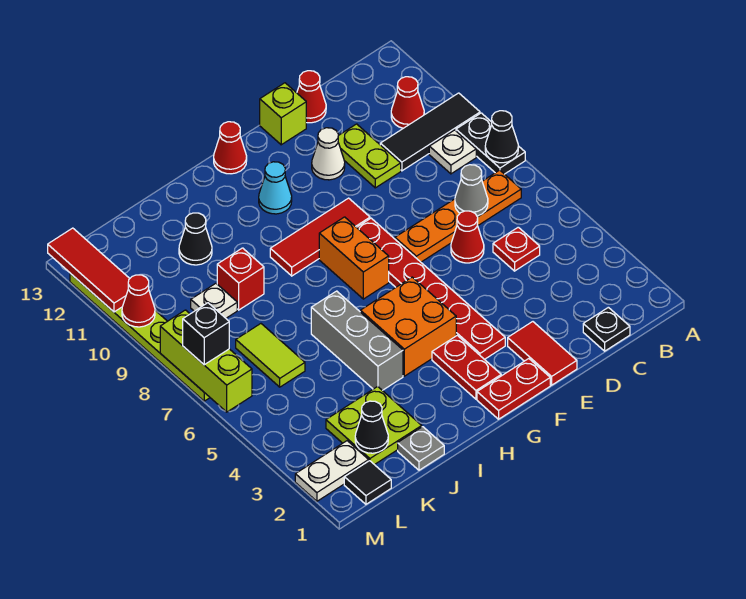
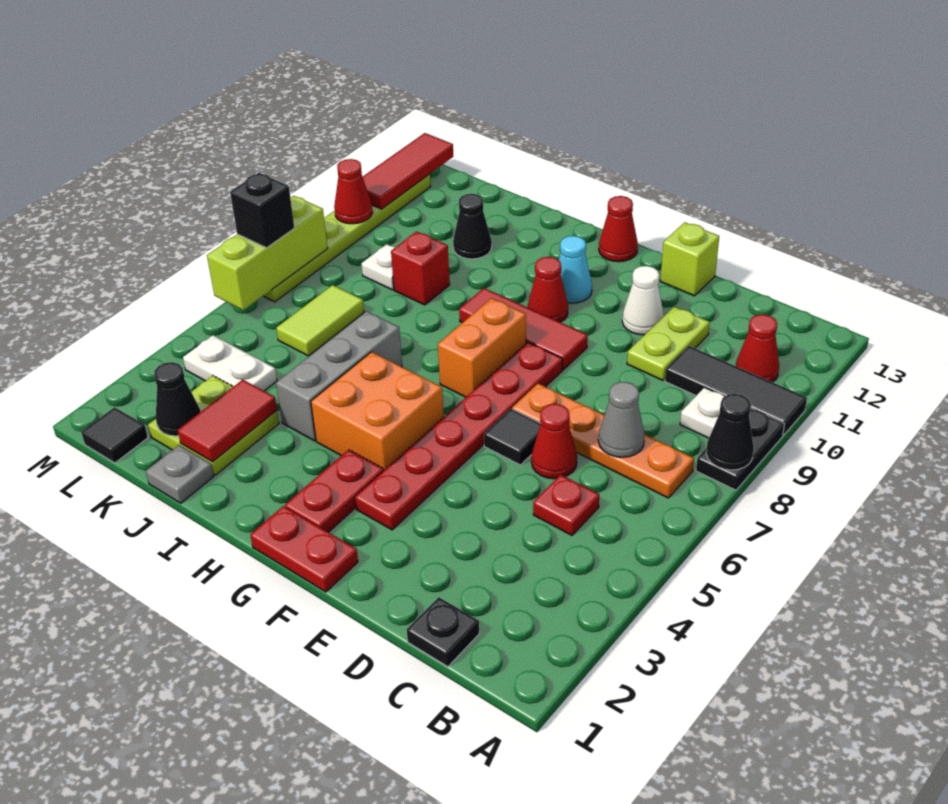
red 1x1 cone [297,71,326,123] -> red 1x1 cone moved to [528,257,568,322]
red 1x2 tile [508,322,577,385] -> red 1x2 tile moved to [178,380,277,462]
none -> black 1x1 tile [484,409,541,465]
white 1x2 plate [295,441,369,501] -> white 1x2 plate moved to [183,335,277,391]

